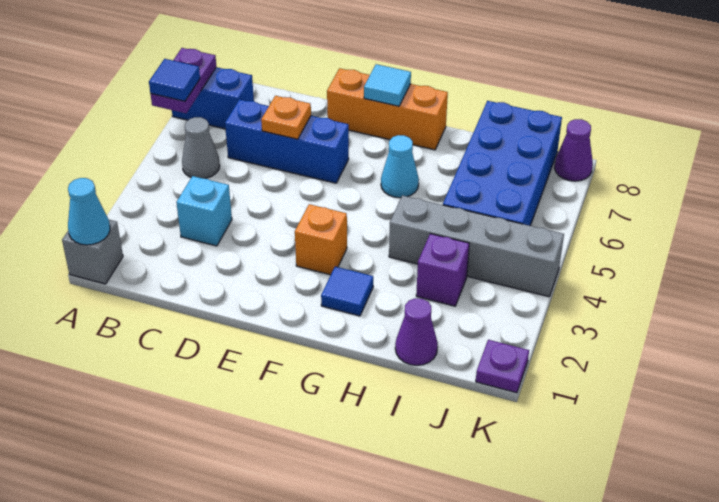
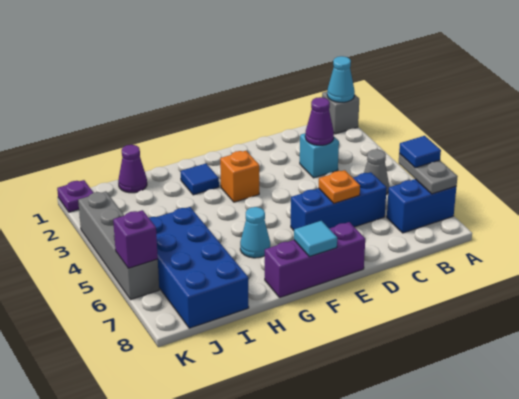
purple 1x2 plate [151,48,216,113] -> grey 1x2 plate [399,154,458,194]
orange 1x3 brick [327,68,448,150] -> purple 1x3 brick [265,222,365,298]
grey 1x4 brick [389,195,564,297] -> grey 1x4 brick turned to [78,191,159,300]
purple 1x1 brick [416,234,469,306] -> purple 1x1 brick moved to [113,210,158,268]
purple 1x1 cone [555,119,593,181] -> purple 1x1 cone moved to [305,97,334,145]

